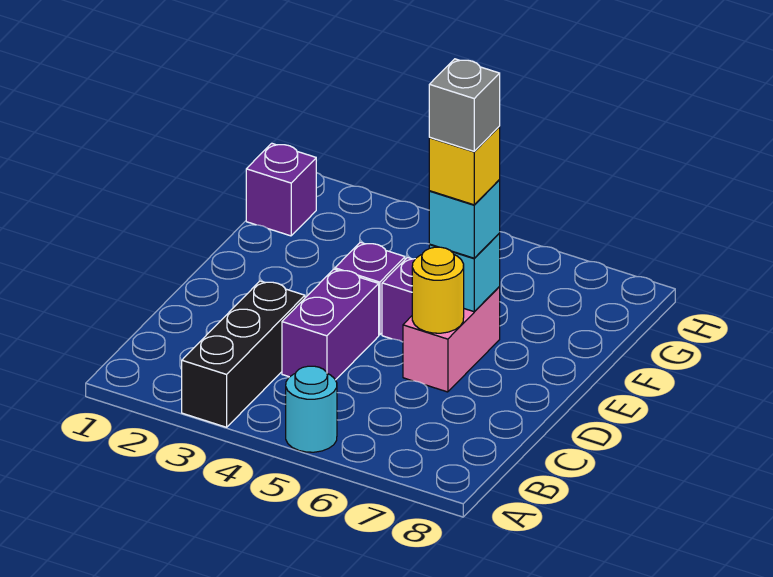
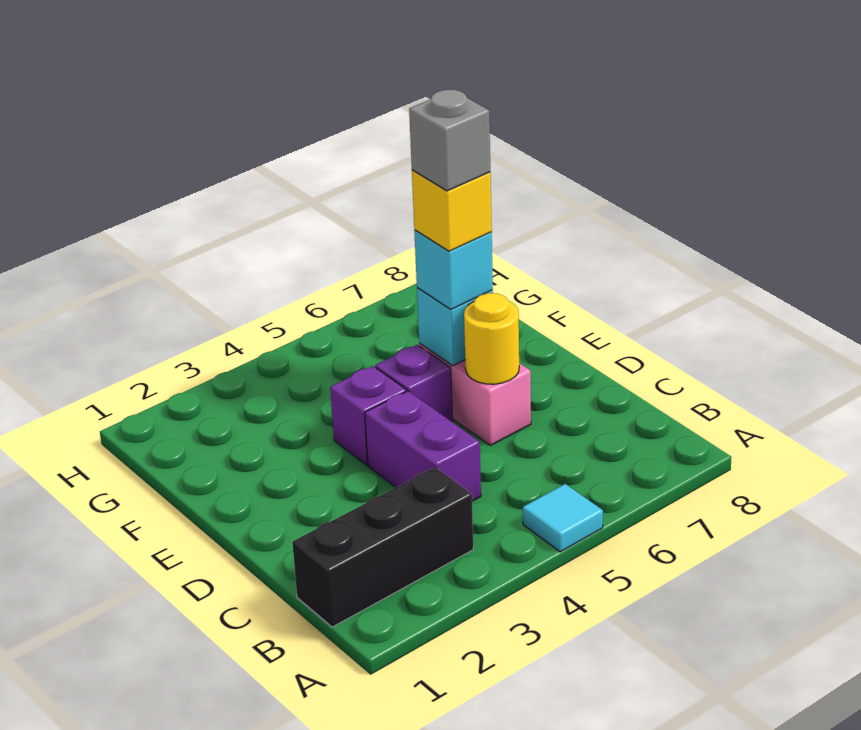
black 1x3 brick [182,281,305,427] -> black 1x3 brick turned to [292,467,473,627]
cyan 1x1 round brick [286,366,337,452] -> cyan 1x1 tile [523,484,603,552]
purple 1x1 brick [246,143,316,236] -> none

